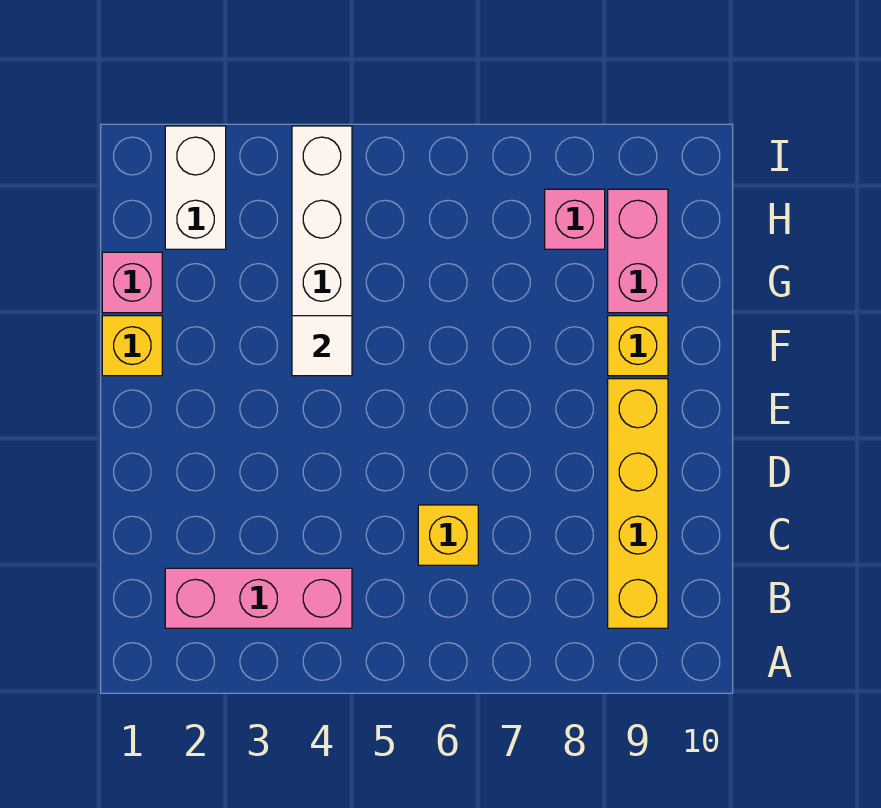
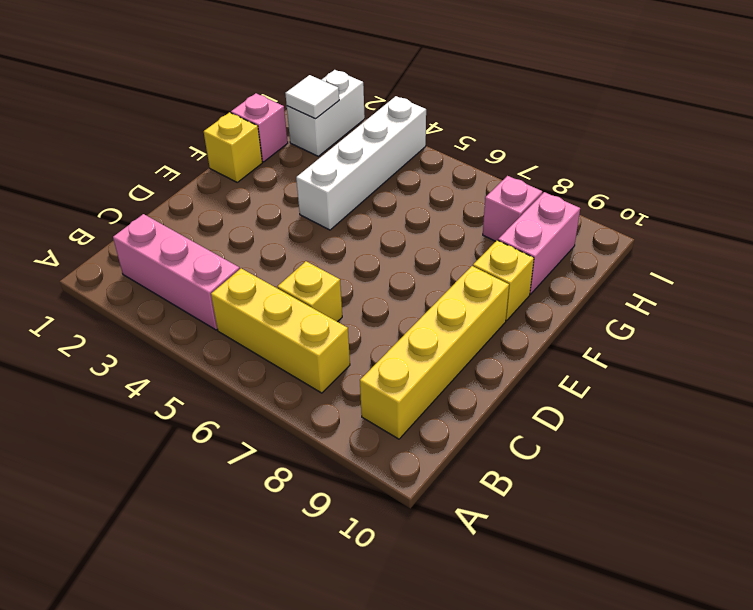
none -> yellow 1x3 brick [211,268,350,393]
white 1x1 tile [292,316,352,376] -> white 1x1 tile moved to [285,75,339,119]

